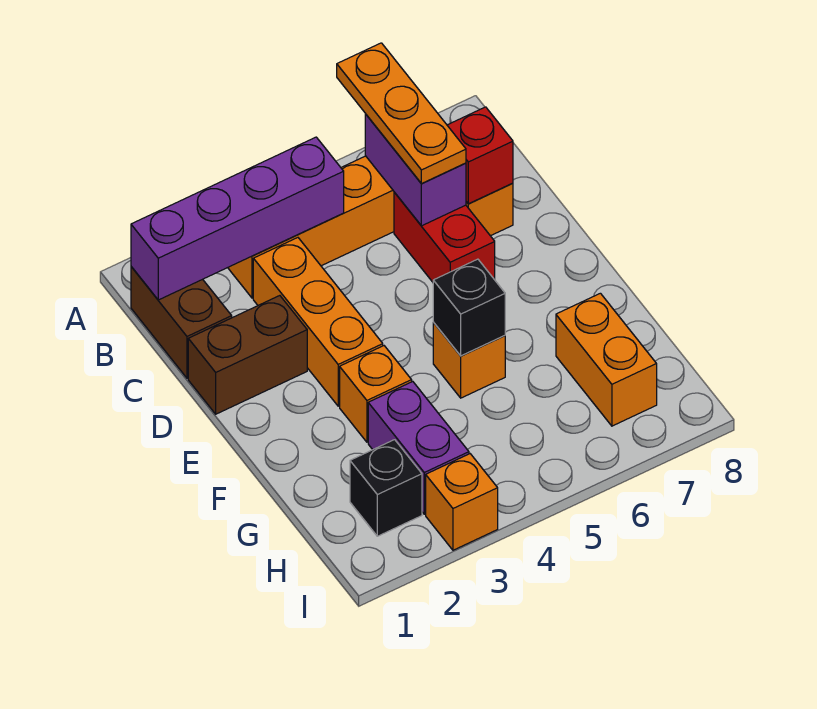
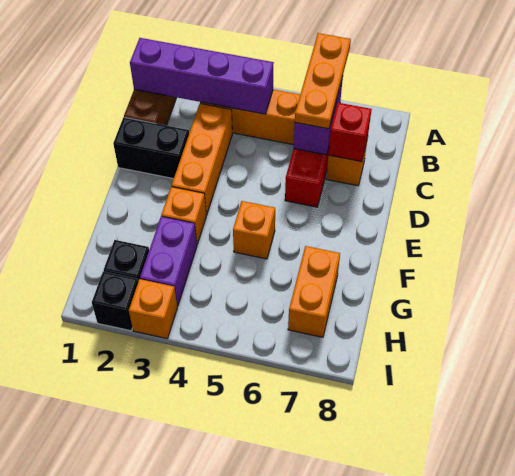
brown 1x2 brick [188,296,307,414] -> black 1x2 brick [113,117,189,179]
black 1x1 brick [433,259,505,356] -> black 1x1 brick moved to [92,271,138,331]

